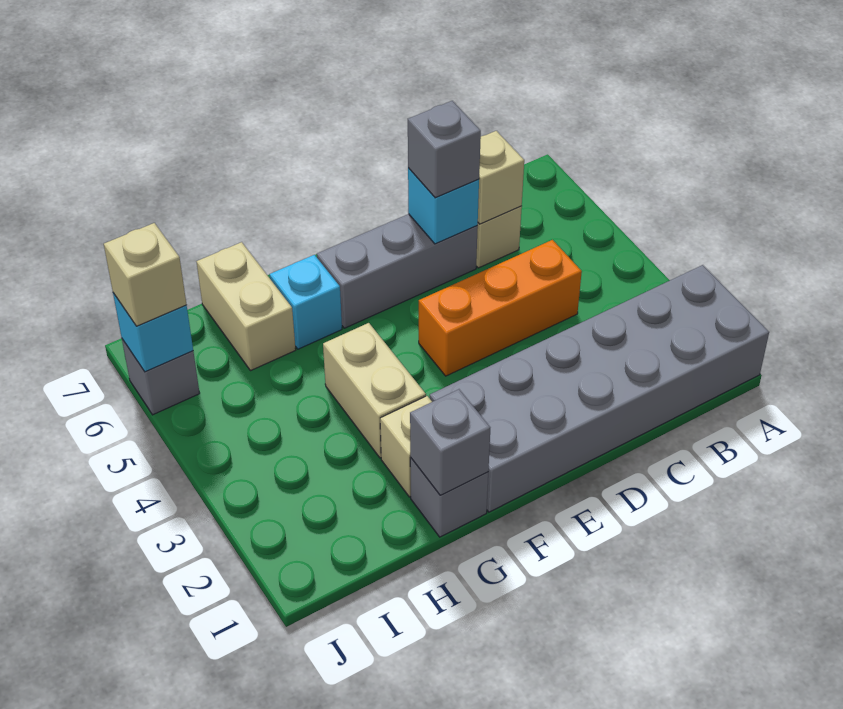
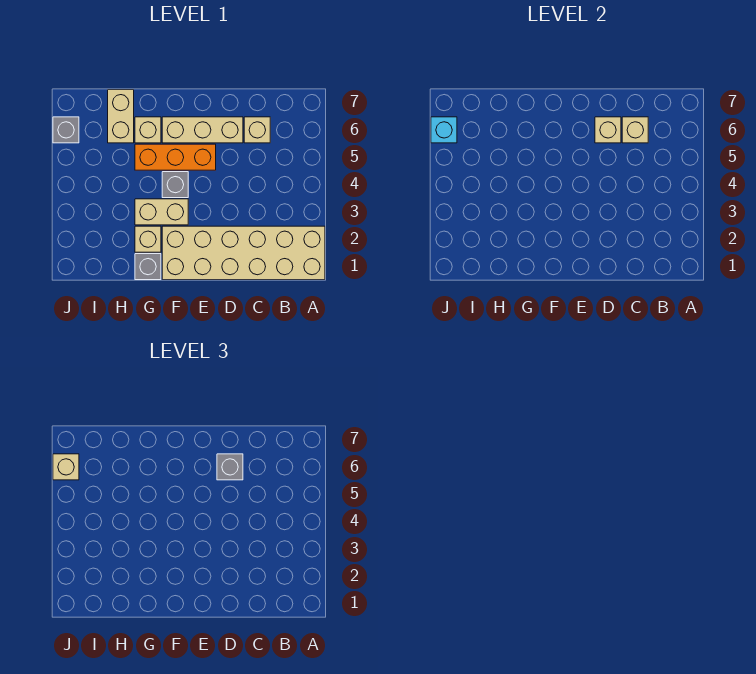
grey 2x6 brick [430,265,769,512] -> tan 2x6 brick [162,226,325,280]
orange 1x3 brick [419,240,582,376] -> orange 1x3 brick moved to [135,144,216,170]
grey 1x3 brick [317,214,478,328] -> tan 1x3 brick [162,117,243,143]
cyan 1x1 brick [408,168,479,244] -> tan 1x1 brick [595,117,621,143]
grey 1x1 brick [410,389,490,495] -> grey 1x1 brick moved to [162,172,188,198]
tan 1x2 brick [323,323,426,458] -> tan 1x2 brick turned to [135,199,188,225]
cyan 1x1 brick [270,255,342,349] -> tan 1x1 brick [135,117,161,143]

